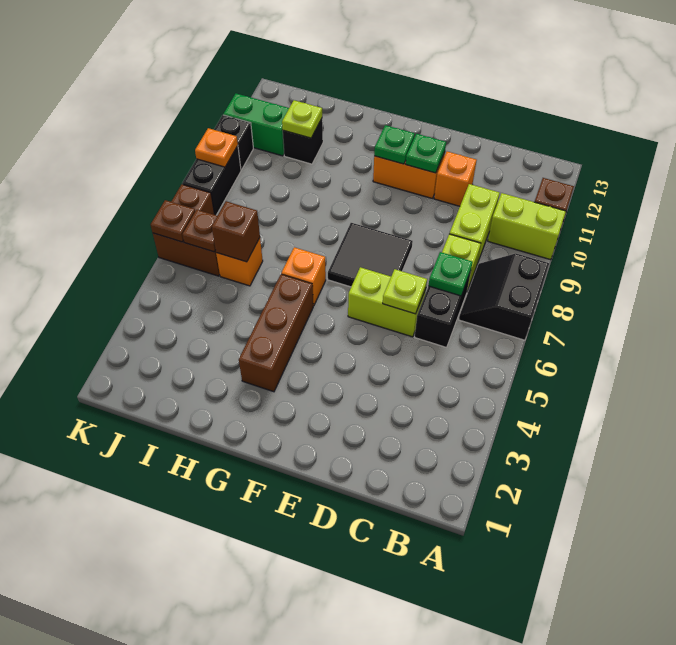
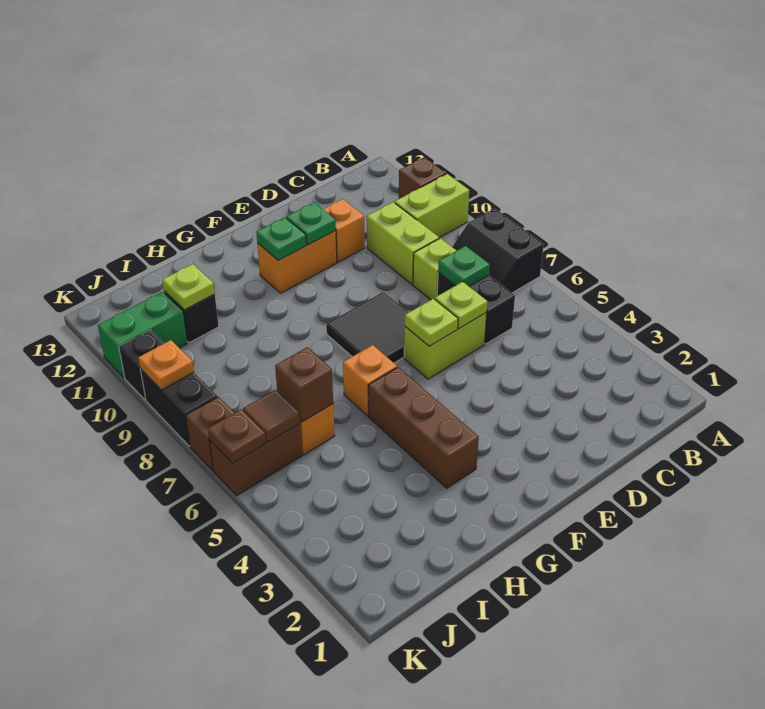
none -> lime 1x1 plate [405,299,458,346]
brown 1x1 plate [182,210,217,252] -> brown 1x1 tile [243,390,300,442]

